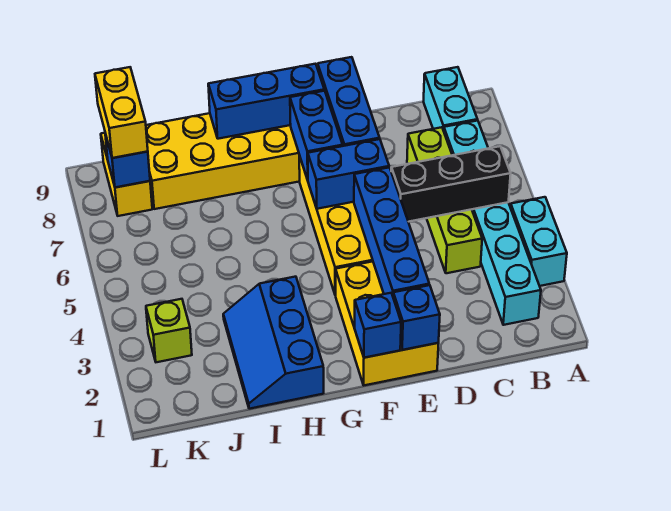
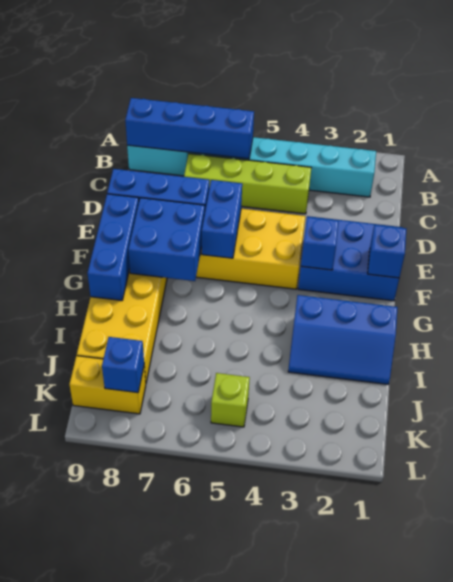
cyan 1x2 brick [510,197,567,286] -> none
black 1x3 brick [391,146,511,222] -> none
yellow 2x3 brick [336,261,439,385] -> blue 2x3 brick [298,216,403,301]
blue 1x1 brick [393,285,440,350] -> blue 1x1 brick moved to [301,217,339,270]
blue 1x4 brick [354,167,429,295] -> blue 1x4 brick moved to [125,98,254,159]
blue 1x2 brick [290,91,343,180] -> blue 2x2 brick [128,198,205,281]
lime 1x1 brick [146,299,192,362] -> lime 1x1 brick moved to [211,373,250,427]
yellow 1x2 brick [95,67,148,158] -> none

